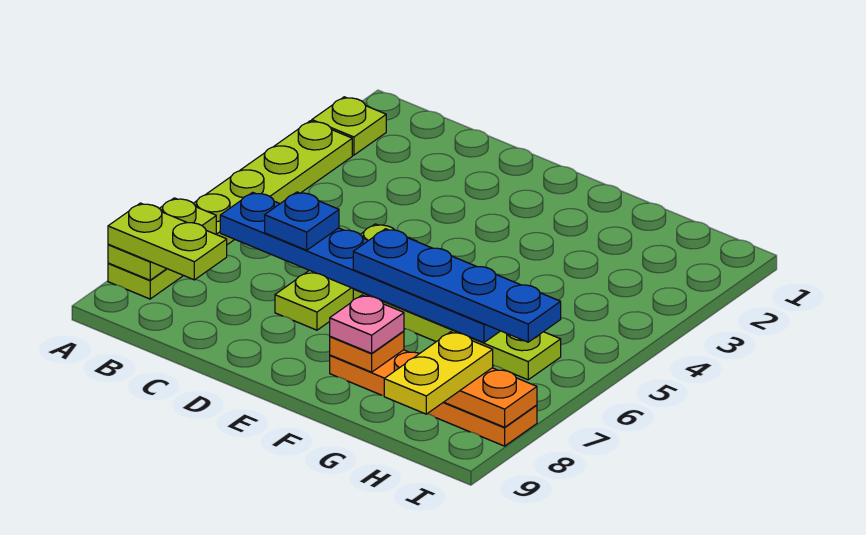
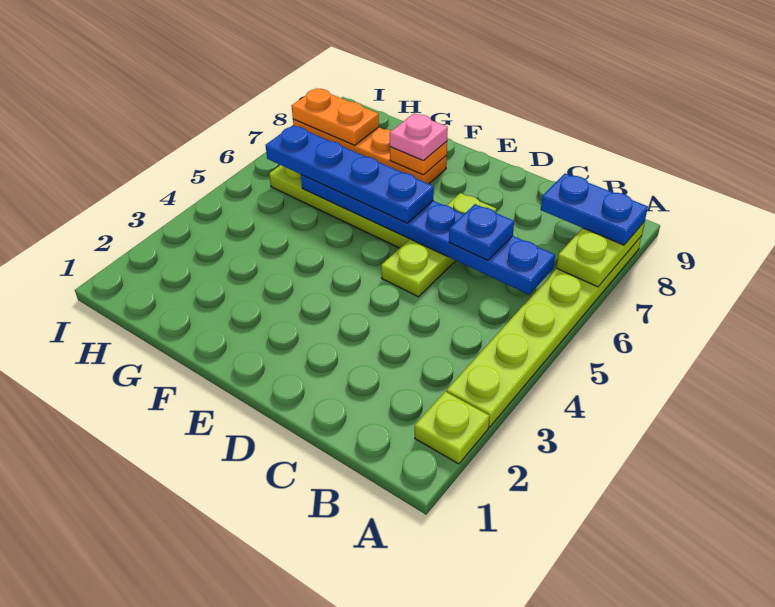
lime 1x2 plate [108,203,227,280] -> blue 1x2 plate [541,174,648,245]
yellow 1x2 plate [384,332,493,414] -> none

